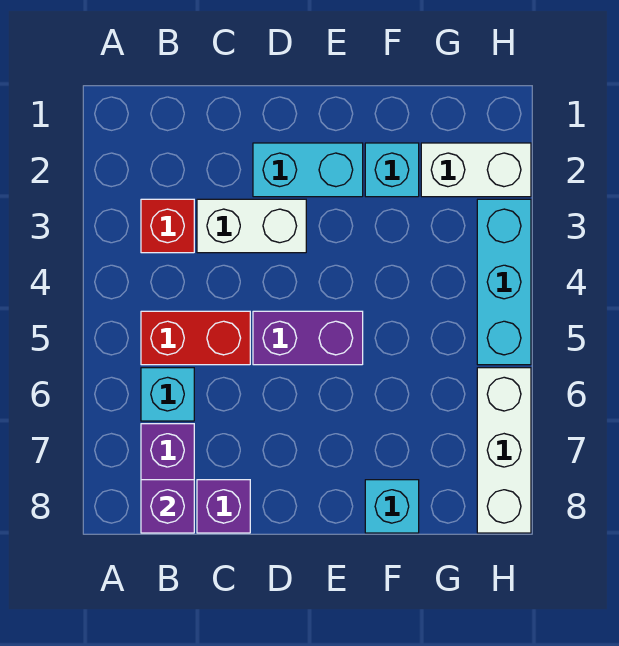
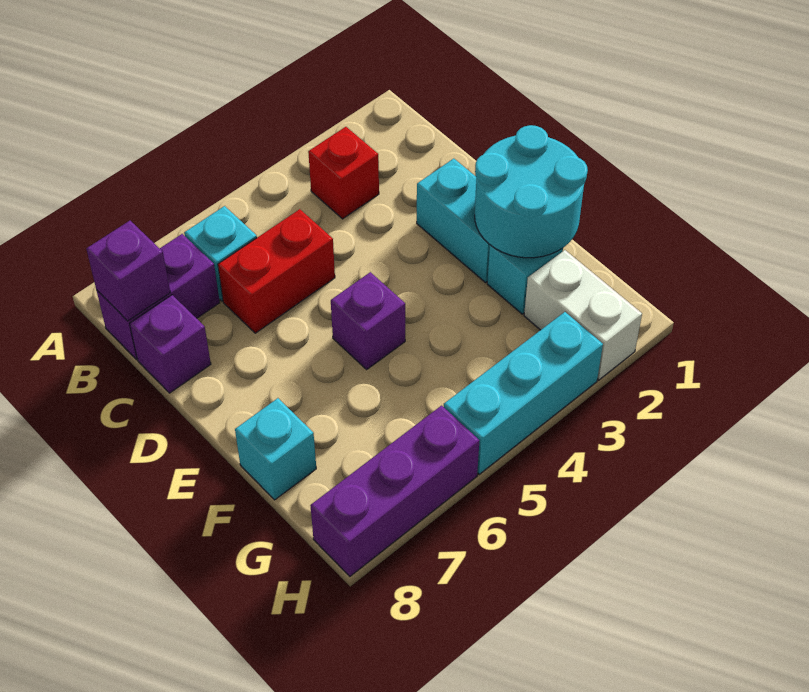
red 1x2 brick [141,311,250,365] -> red 1x2 brick turned to [218,209,335,333]
white 1x2 brick [197,199,306,253] -> none
purple 1x2 brick [253,311,363,365] -> purple 1x1 brick [331,272,405,369]
none -> cyan 2x2 round brick [475,125,588,258]
white 1x3 brick [477,368,531,533] -> purple 1x3 brick [310,406,479,576]

